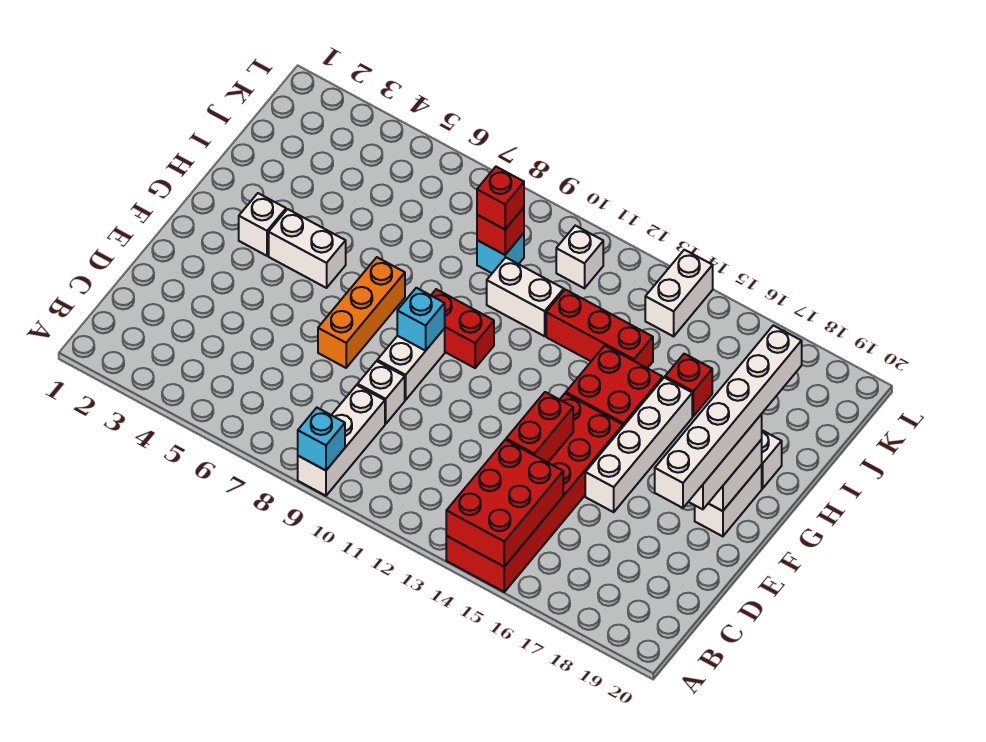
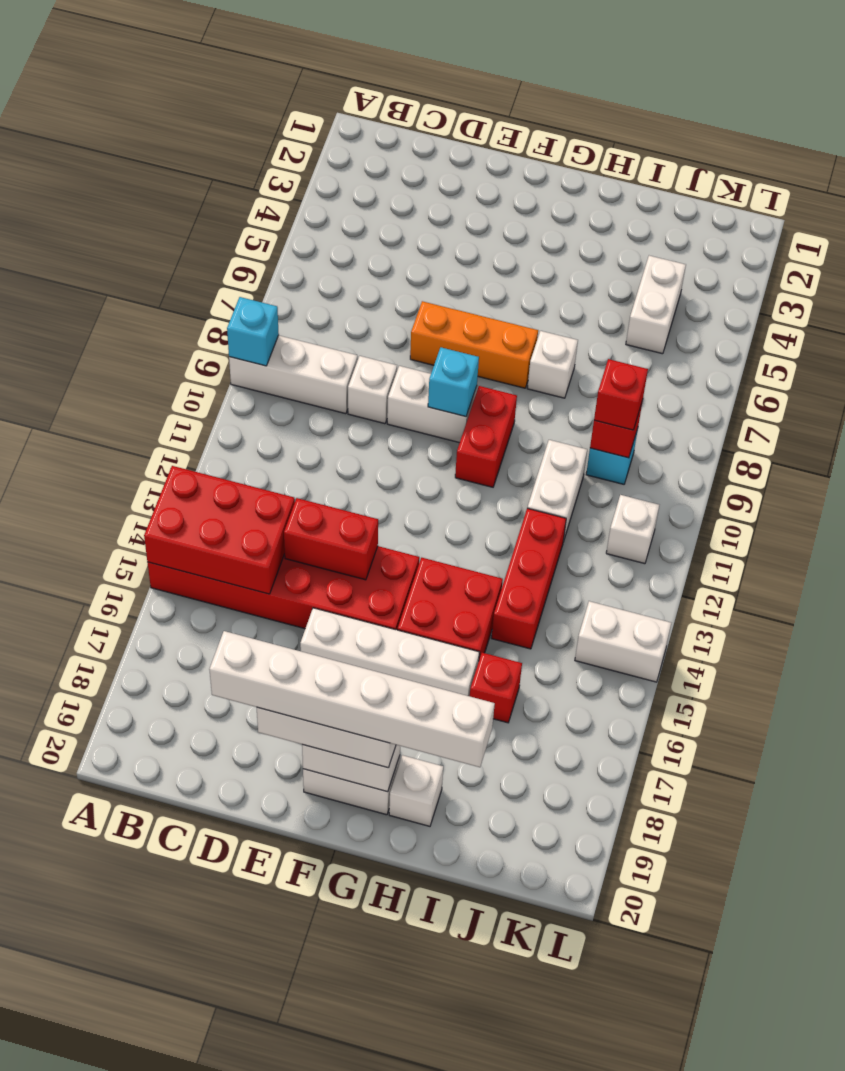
white 1x1 brick [239,193,286,256] -> white 1x1 brick moved to [527,331,578,398]
white 1x2 brick [269,209,346,288] -> white 1x2 brick moved to [626,256,686,354]

